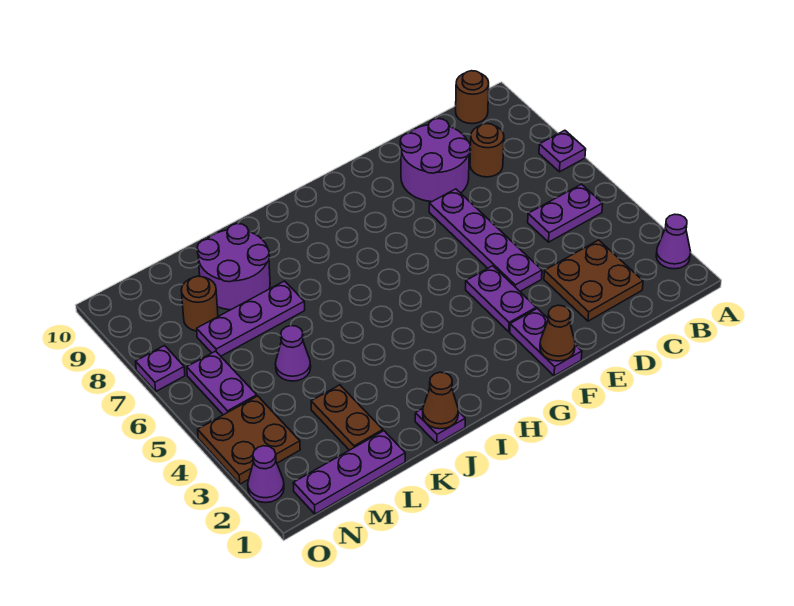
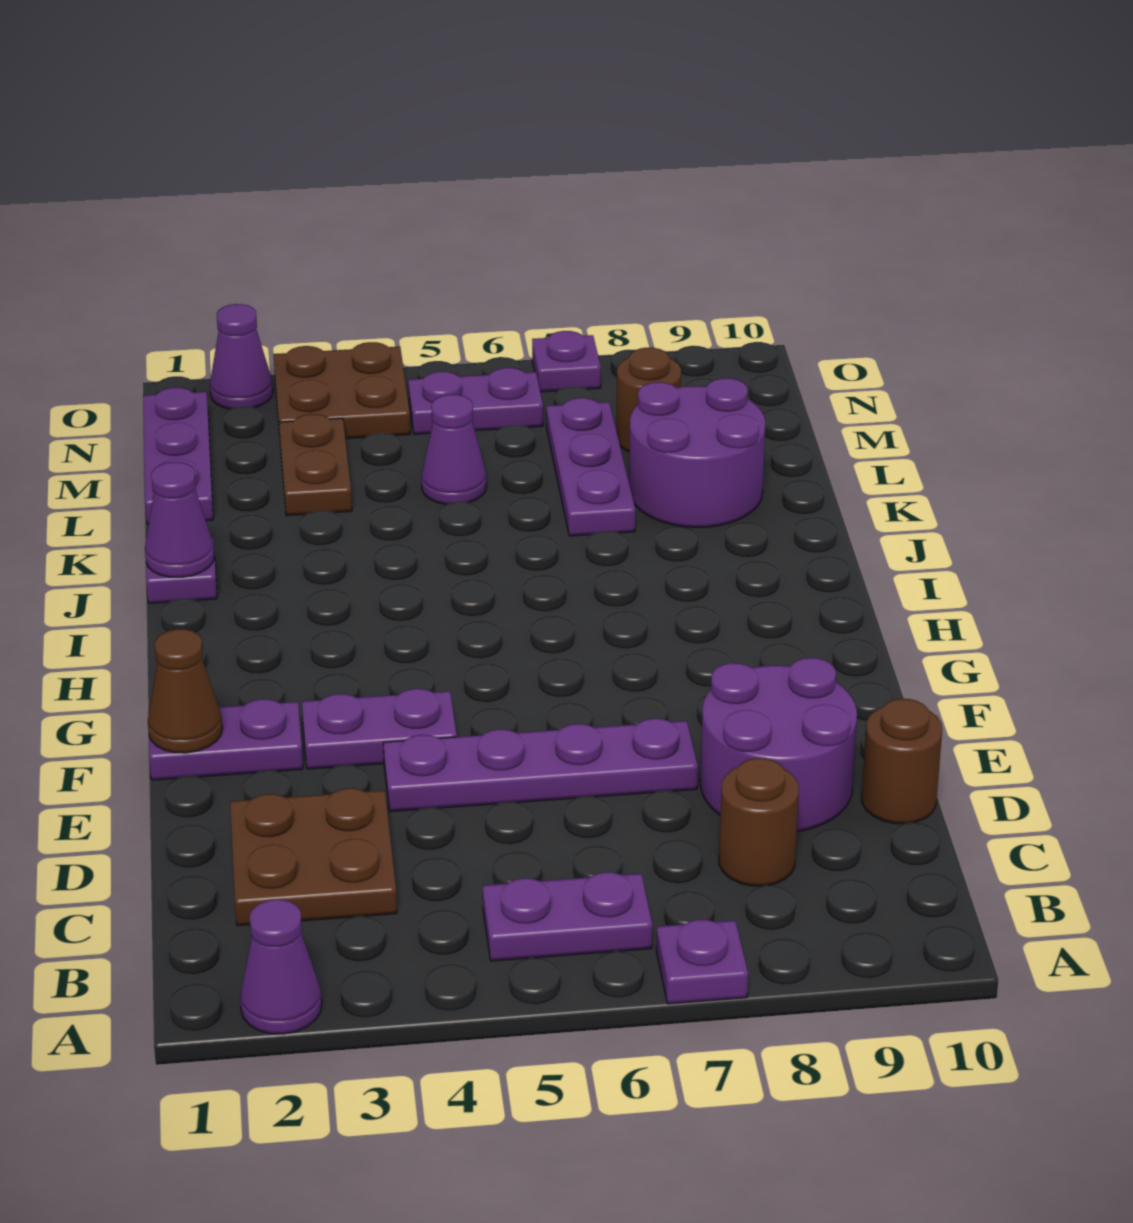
purple 1x2 plate [528,184,603,242] -> purple 1x2 plate turned to [483,872,652,961]
brown 1x1 round brick [456,71,489,124] -> brown 1x1 round brick moved to [862,699,942,824]
brown 1x1 cone [423,372,458,429] -> purple 1x1 cone [145,462,214,577]
brown 1x2 plate [311,385,383,450] -> brown 1x2 plate turned to [279,414,352,516]

